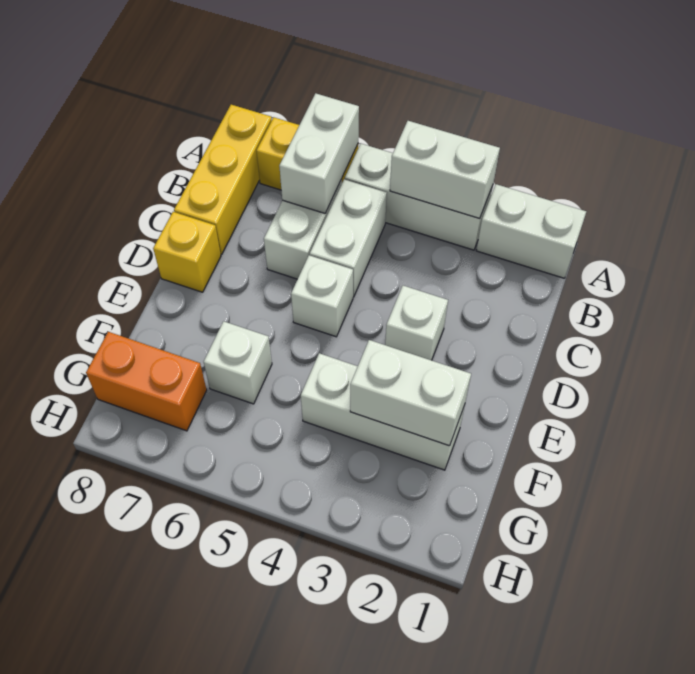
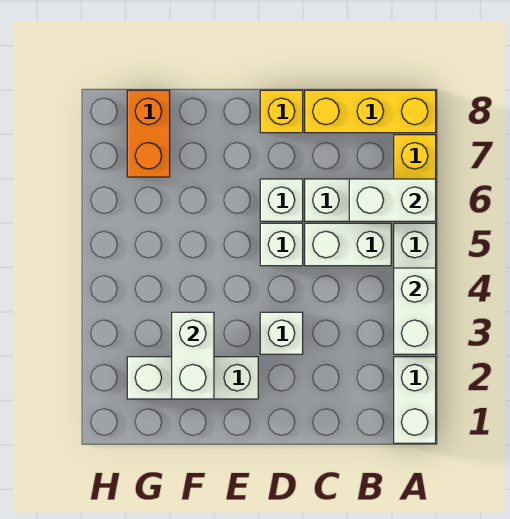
white 1x3 brick [301,353,465,470] -> white 1x3 brick turned to [127,357,258,399]
white 1x1 brick [204,321,272,404] -> white 1x1 brick moved to [260,179,303,221]

